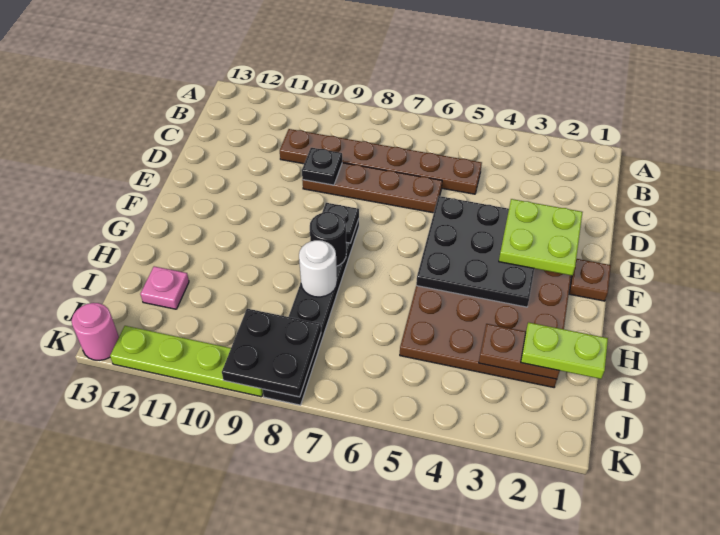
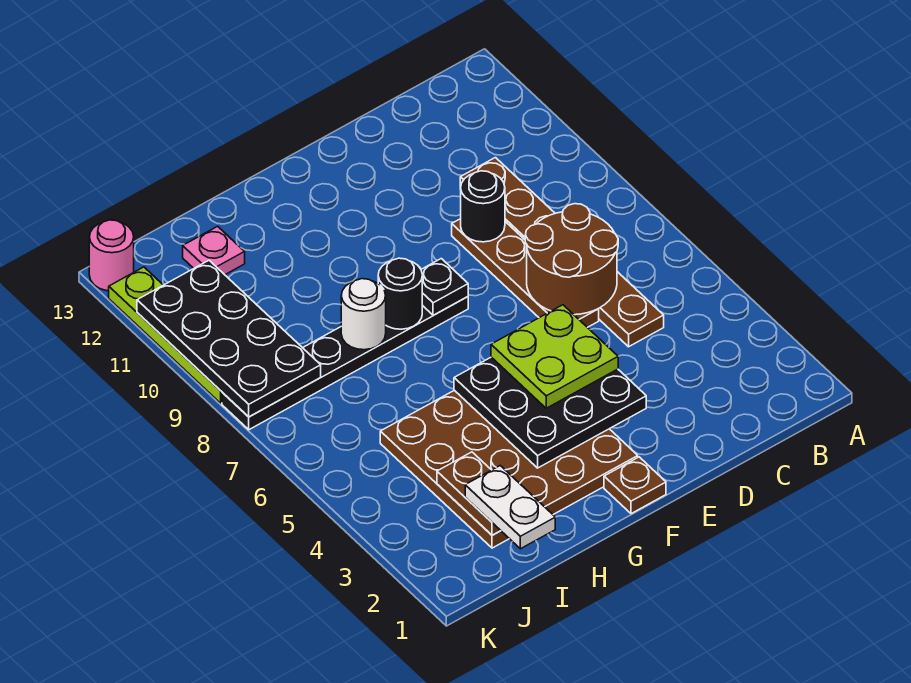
none -> brown 2x2 round brick [525,204,618,315]
black 1x1 plate [302,148,342,185] -> black 1x1 round brick [461,171,505,242]
lime 2x2 plate [499,199,583,276] -> lime 2x2 plate moved to [491,305,618,408]
lime 1x2 plate [521,322,608,379] -> white 1x2 plate [465,466,555,549]
black 2x2 plate [222,309,321,397] -> black 2x4 plate [137,260,321,417]

